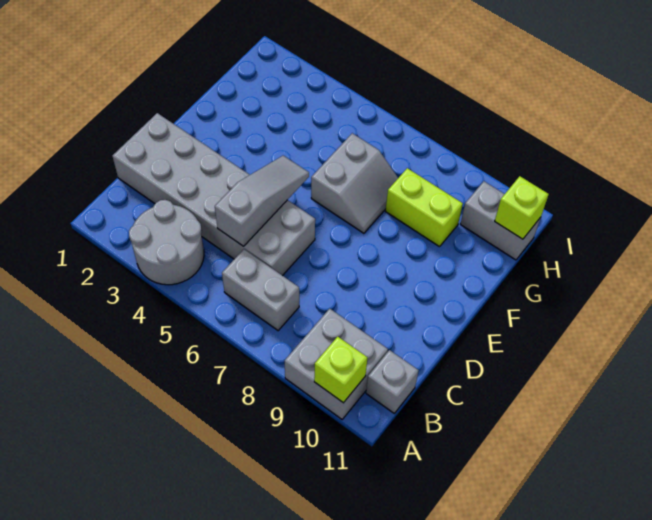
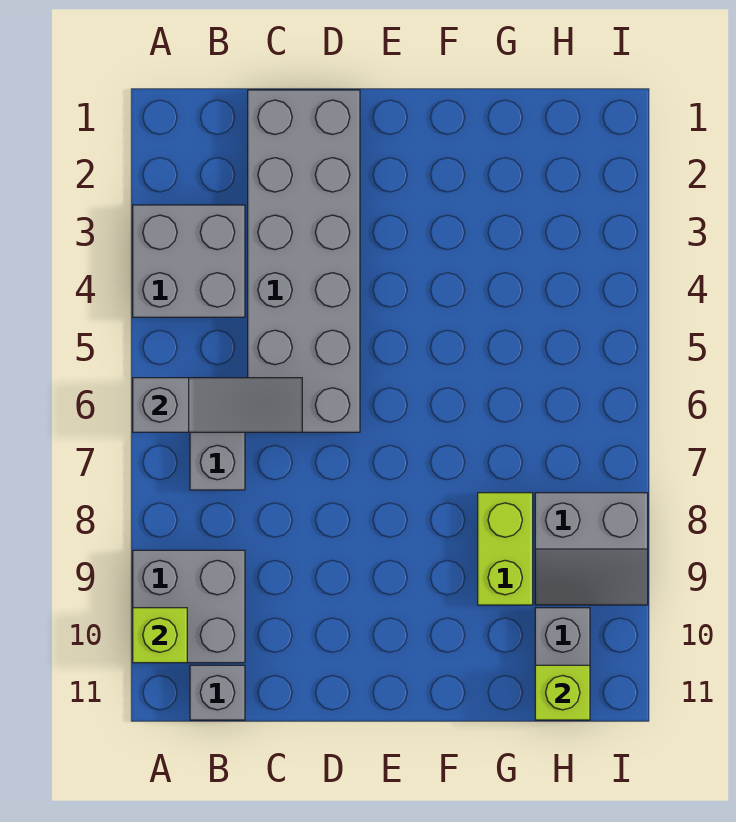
grey 2x2 round brick [129,200,204,285] -> grey 2x2 brick [133,205,245,317]
grey 1x3 slope [215,156,309,246] -> grey 1x3 slope moved to [133,378,302,432]
grey 2x2 slope [311,133,398,233] -> grey 2x2 slope moved to [535,493,648,605]

